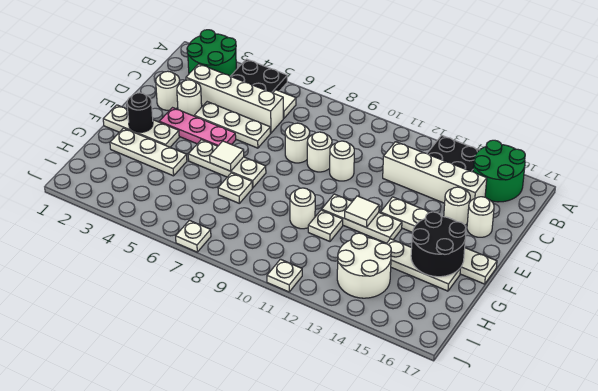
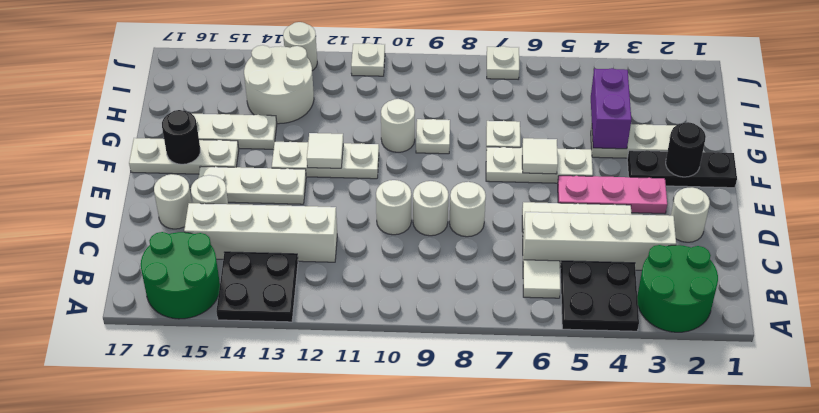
white 1x1 round brick [177,80,202,116] -> white 1x1 round brick moved to [283,22,317,71]
white 1x3 plate [103,105,179,147] -> black 1x3 plate [627,150,737,188]
black 2x2 round brick [411,212,466,277] -> black 1x1 round brick [162,110,200,164]
none -> purple 1x2 brick [591,68,631,149]
white 1x1 plate [308,210,343,241] -> white 1x1 plate moved to [416,119,450,154]

